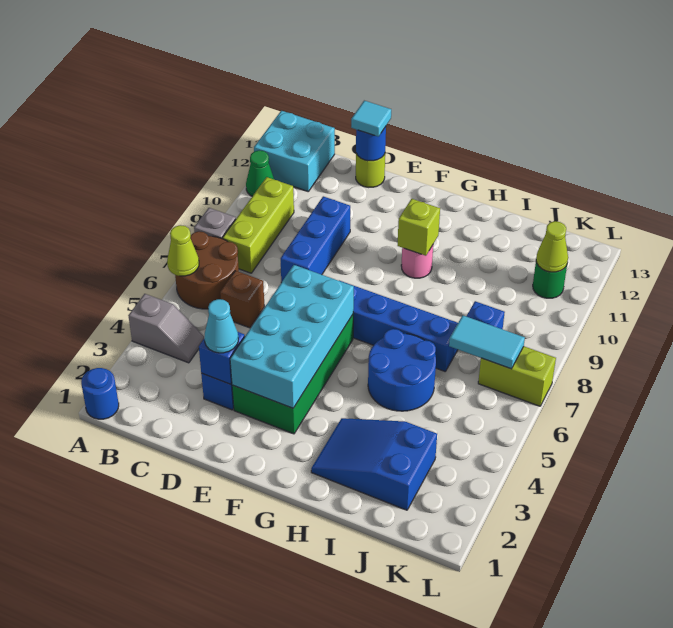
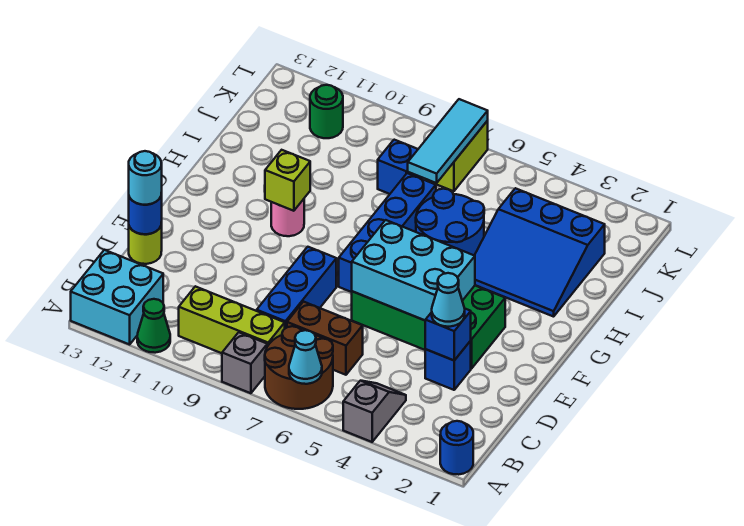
lime 1x1 cone [167,225,199,276] -> cyan 1x1 cone [289,330,322,384]
brown 1x1 brick [220,271,265,328] -> brown 1x2 brick [287,302,363,375]
blue 1x3 brick [281,196,350,282] -> blue 1x3 brick turned to [257,247,336,328]
cyan 1x1 tile [351,101,391,137] -> cyan 1x1 round brick [129,151,162,205]
cyan 2x4 brick [230,265,354,408] -> cyan 2x3 brick [352,220,475,320]
blue 2x3 slope [311,418,437,510] -> blue 3x3 slope [474,188,605,317]
cyan 1x2 tile [449,316,525,369] -> cyan 1x3 tile [408,99,488,183]
lime 1x1 cone [536,221,568,272] -> none

